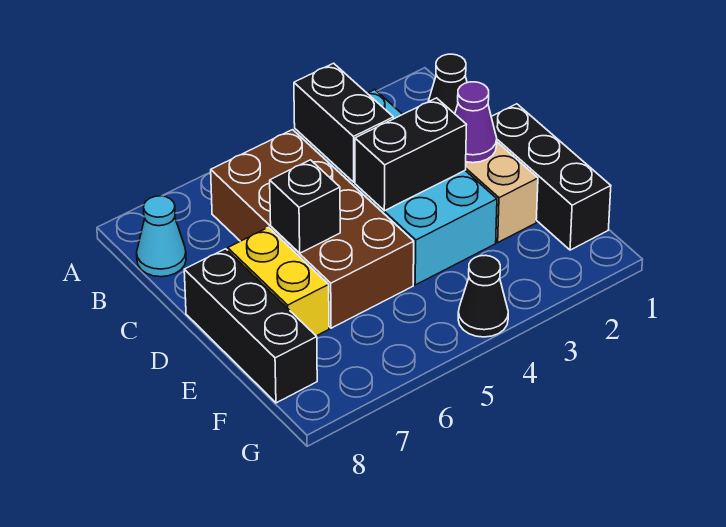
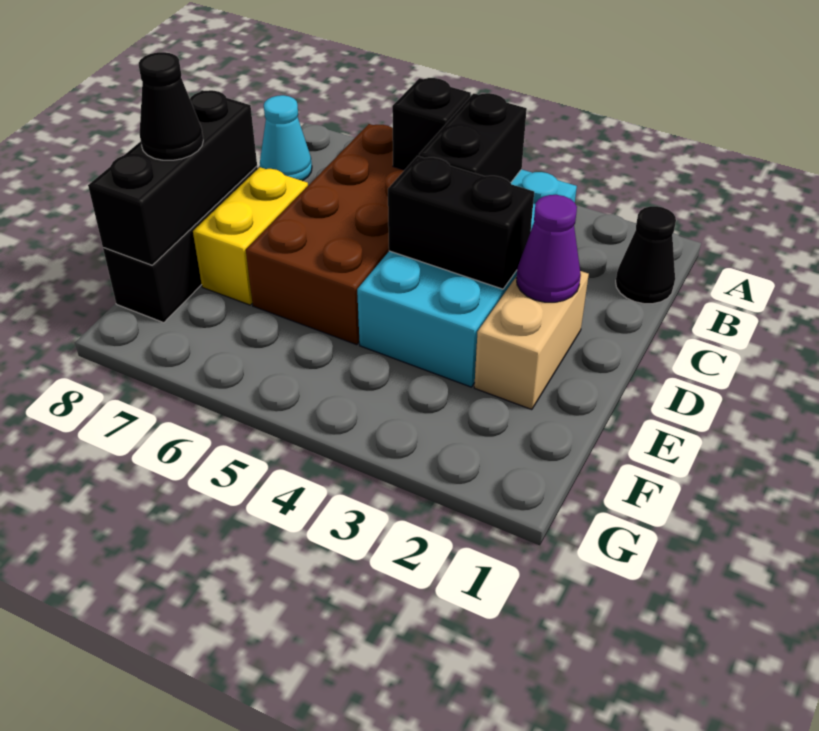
black 1x3 brick [491,104,611,250] -> black 1x3 brick moved to [88,90,257,265]
black 1x1 brick [270,160,340,253] -> black 1x1 brick moved to [392,78,471,170]
black 1x1 cone [458,255,508,337] -> black 1x1 cone moved to [139,52,203,160]

